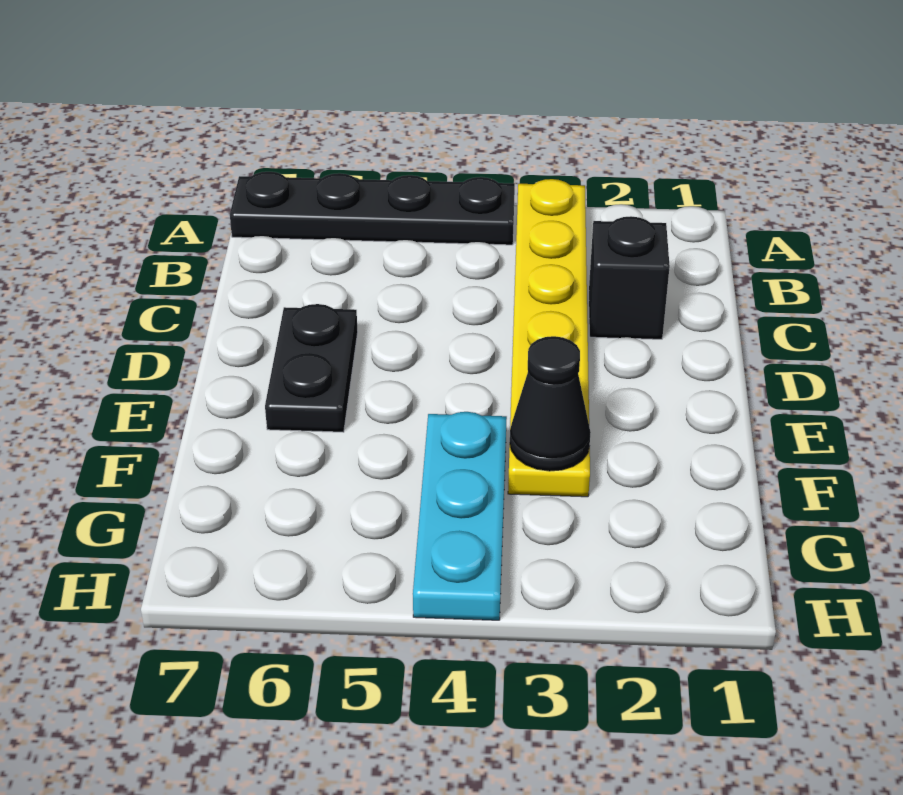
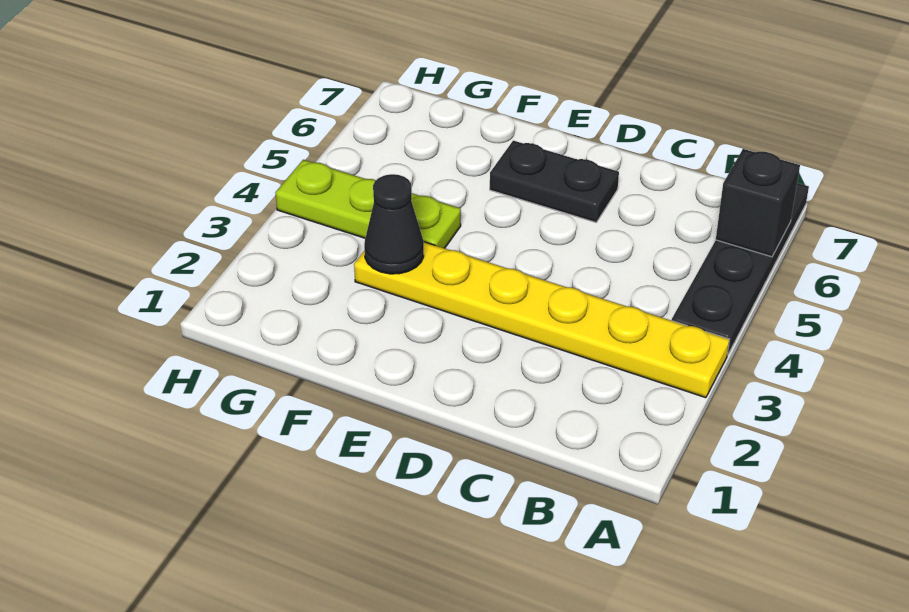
black 1x1 brick [589,216,670,339] -> black 1x1 brick moved to [716,149,800,257]
cyan 1x3 plate [413,412,507,620] -> lime 1x3 plate [275,160,461,248]

